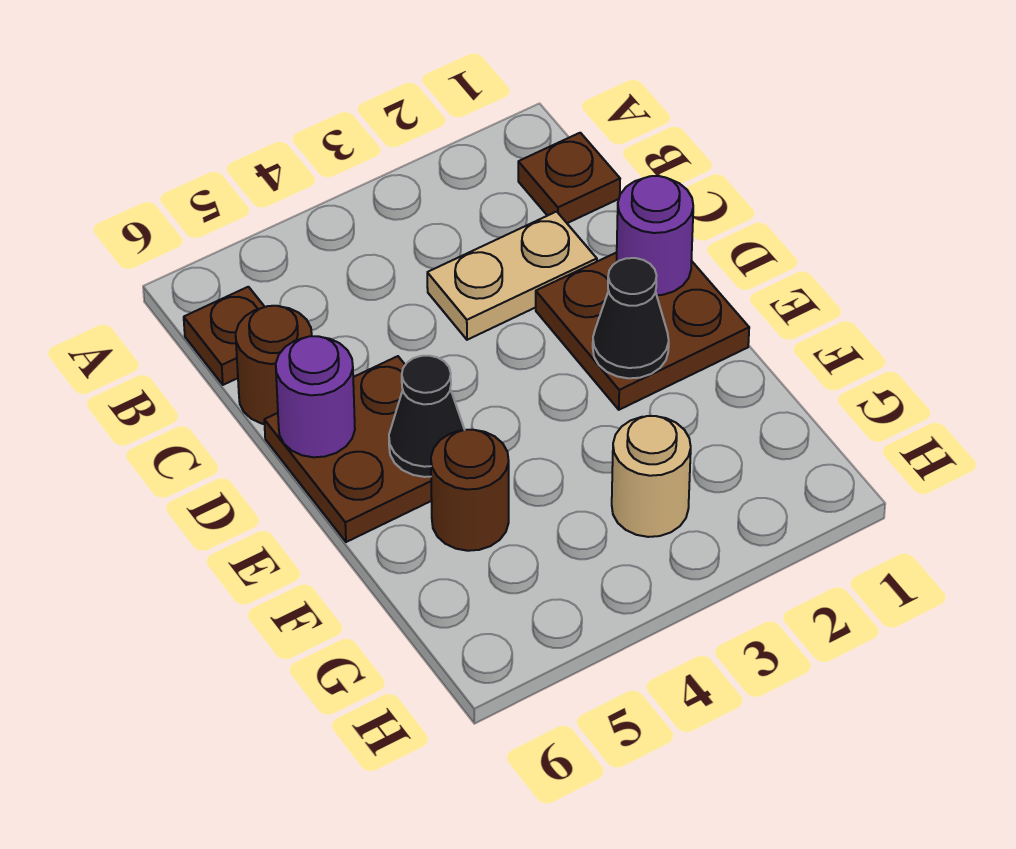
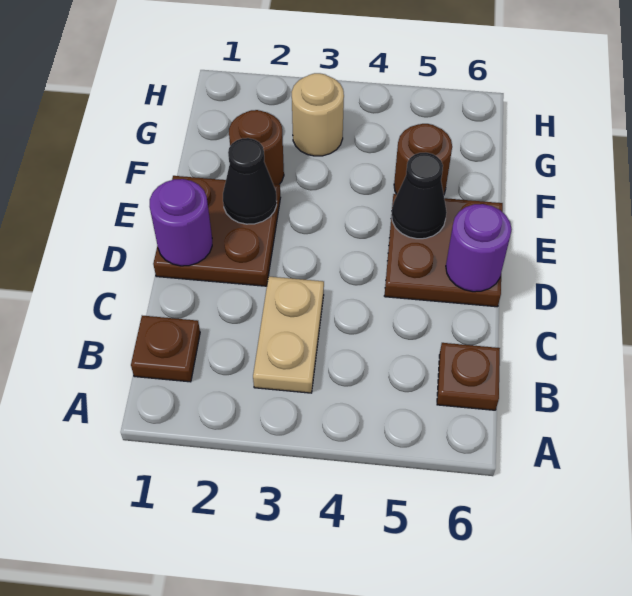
tan 1x2 plate [427,212,597,340] -> tan 1x2 plate turned to [253,276,324,393]
brown 1x1 round brick [236,306,312,424] -> brown 1x1 round brick moved to [229,110,284,184]

